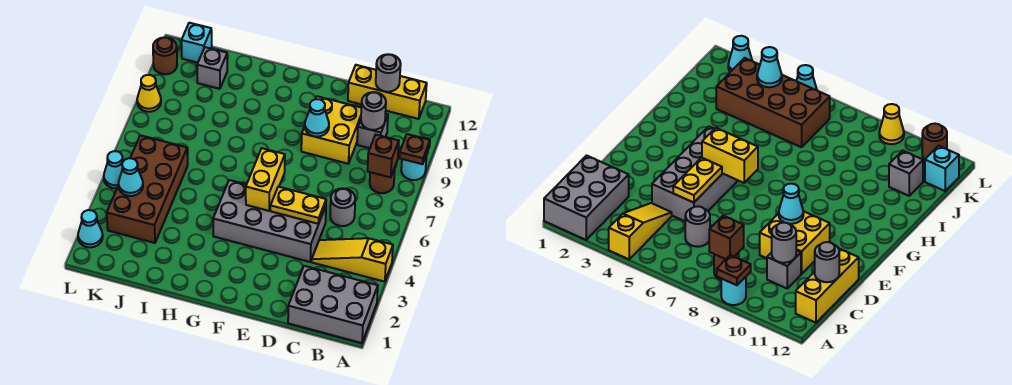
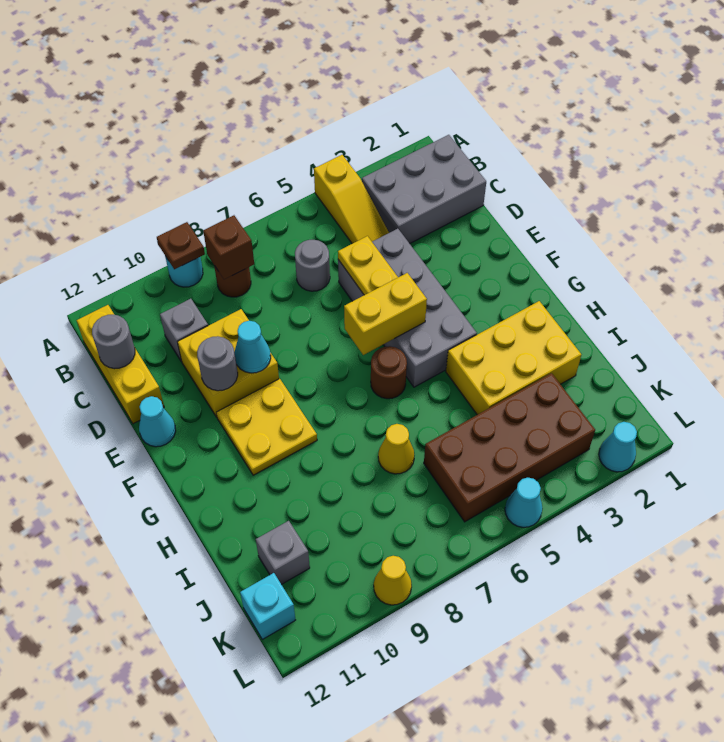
grey 2x3 brick [288,266,378,343] -> grey 2x3 brick turned to [362,135,486,244]
grey 1x1 round brick [361,92,386,130] -> grey 1x1 round brick moved to [197,336,238,391]
none -> yellow 2x2 plate [216,379,317,475]
none -> yellow 2x3 brick [446,301,581,415]
none -> yellow 1x1 cone [378,424,414,474]
cyan 1x1 cone [118,158,143,196] -> cyan 1x1 cone moved to [139,396,176,447]
brown 1x1 round brick [153,37,177,74] -> brown 1x1 round brick moved to [371,346,407,399]

